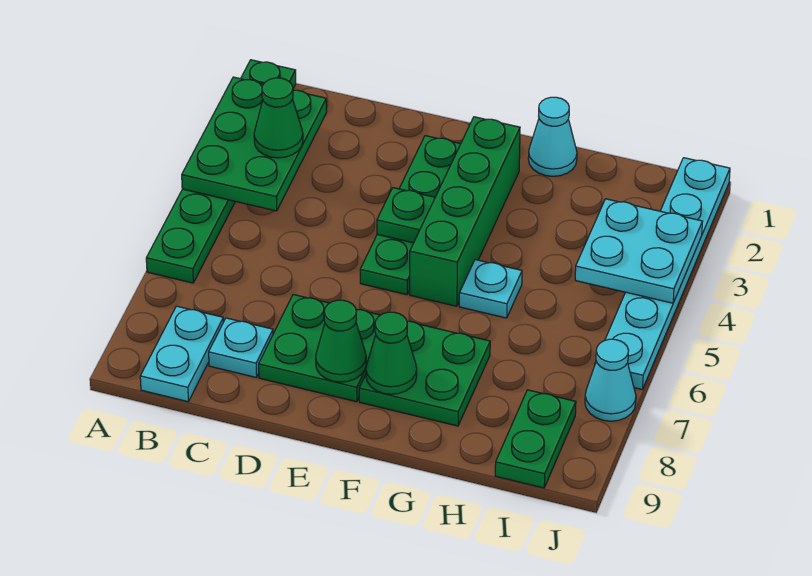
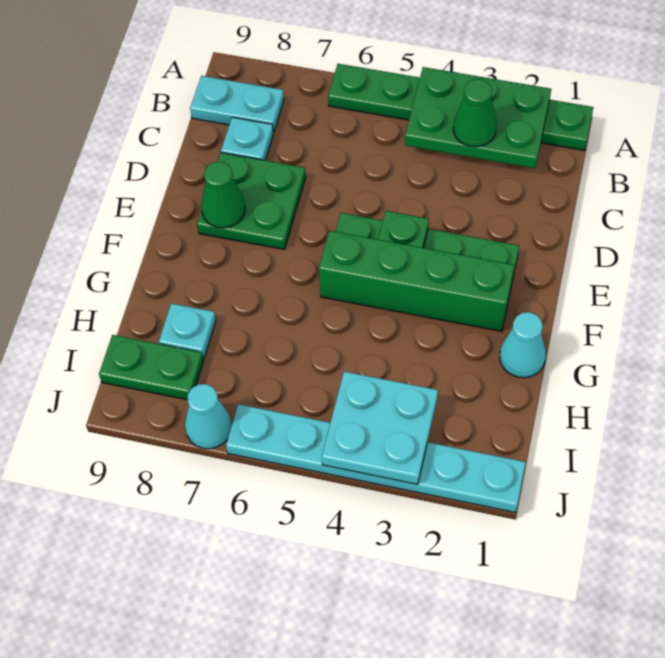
green 2x2 plate [359,321,490,426] -> none
green 1x1 cone [366,312,417,394] -> none
cyan 1x1 plate [459,260,522,318] -> cyan 1x1 plate moved to [159,303,216,359]

